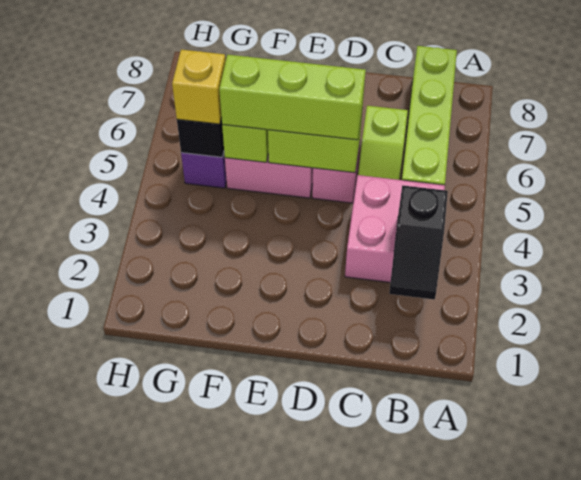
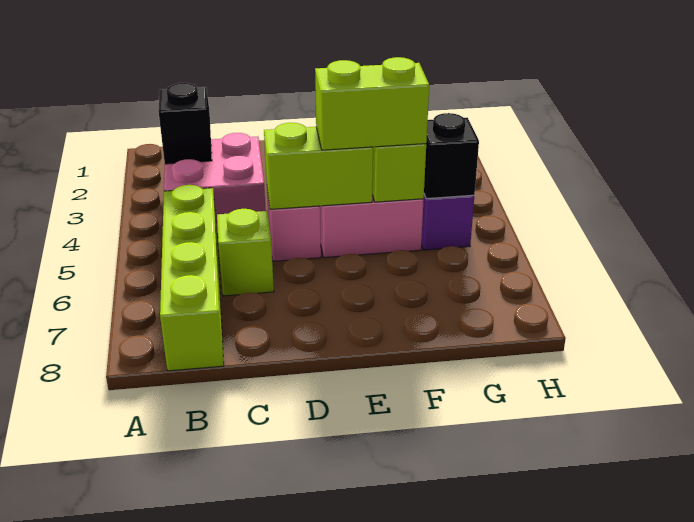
lime 1x3 brick [219,55,366,140] -> lime 1x2 brick [315,57,429,150]
yellow 1x1 brick [172,50,225,124] -> none

